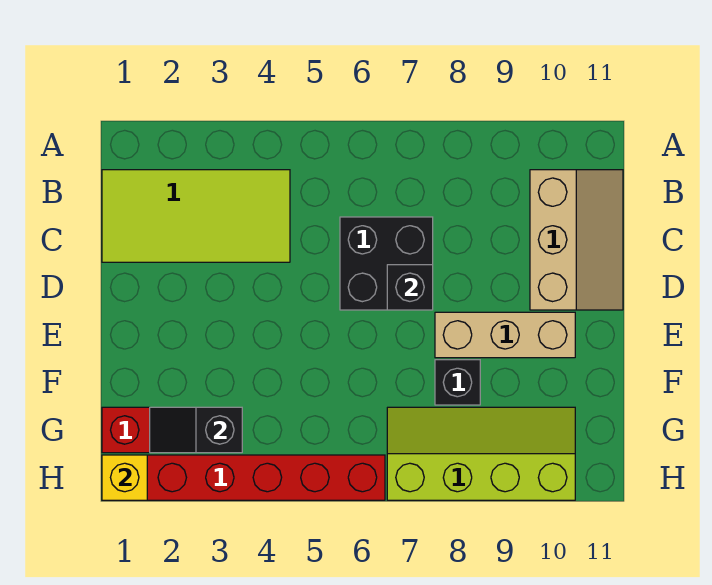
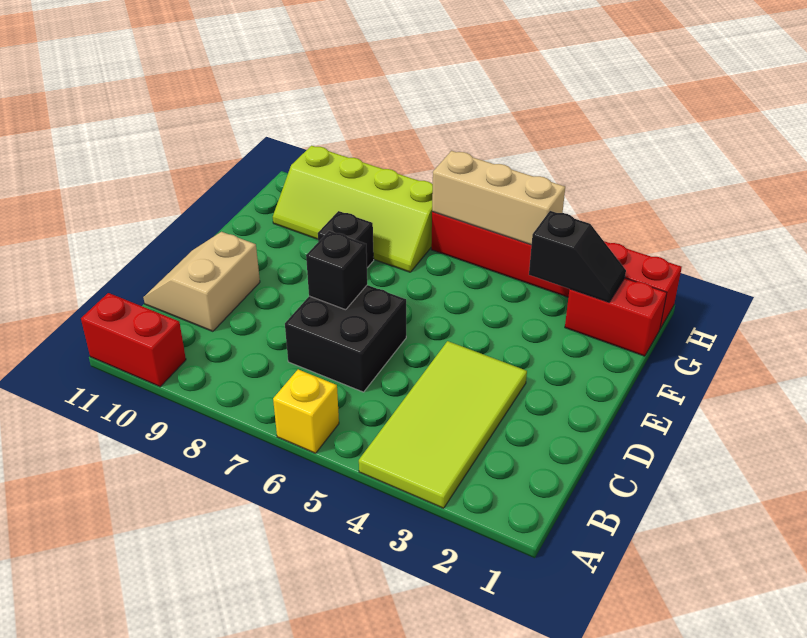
none -> red 1x2 brick [81,293,186,387]
lime 2x4 tile [102,170,290,262] -> lime 2x4 tile turned to [359,341,527,508]
tan 2x3 slope [530,170,623,310] -> tan 2x2 slope [143,232,260,331]
tan 1x3 brick [435,312,575,358] -> tan 1x3 brick moved to [432,151,565,245]
yellow 1x1 brick [102,455,147,500] -> yellow 1x1 brick moved to [273,369,339,453]

